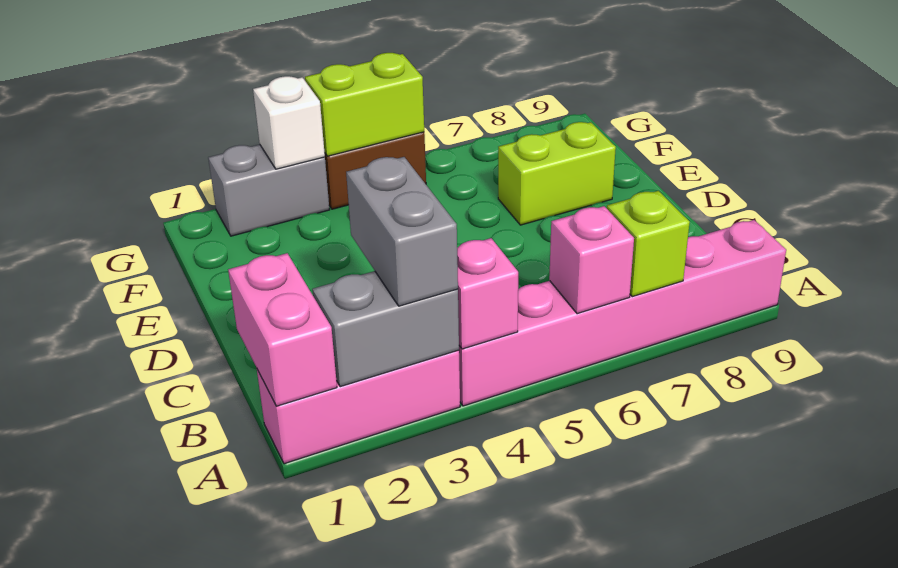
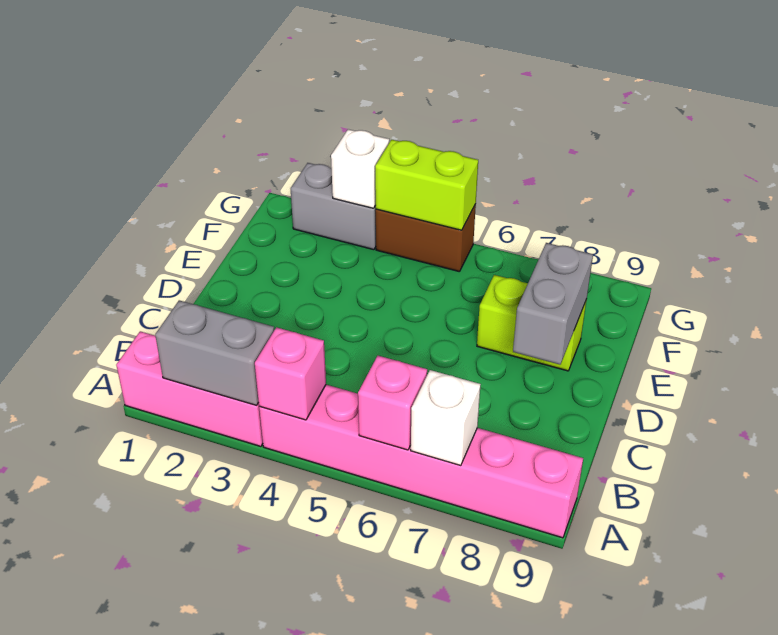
pink 1x2 brick [228,253,337,406] -> none
grey 1x2 brick [346,157,458,306] -> grey 1x2 brick moved to [513,243,593,364]
lime 1x1 brick [607,191,690,297] -> white 1x1 brick [411,370,481,466]

